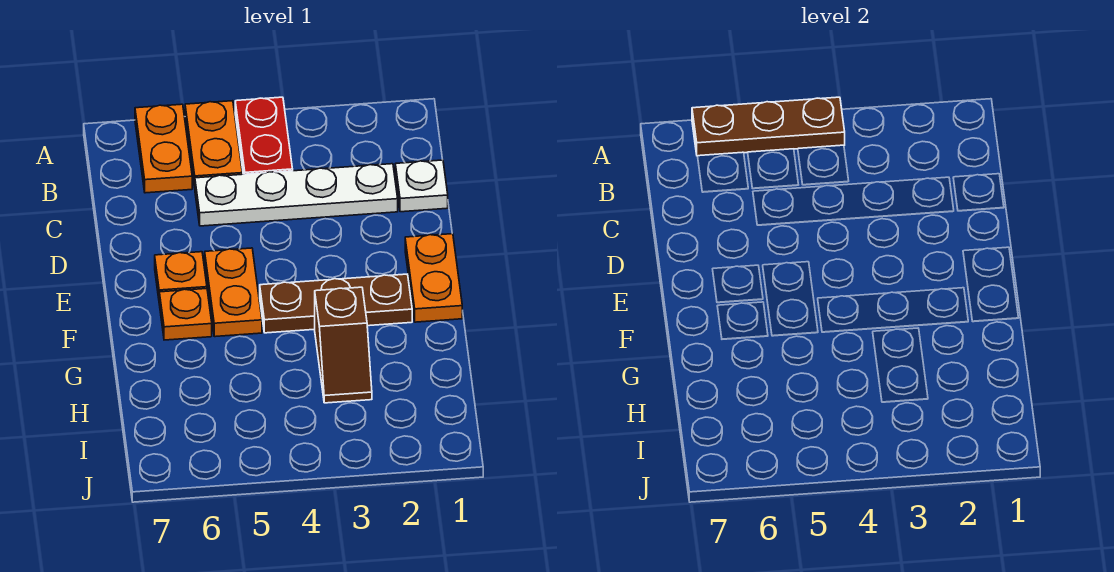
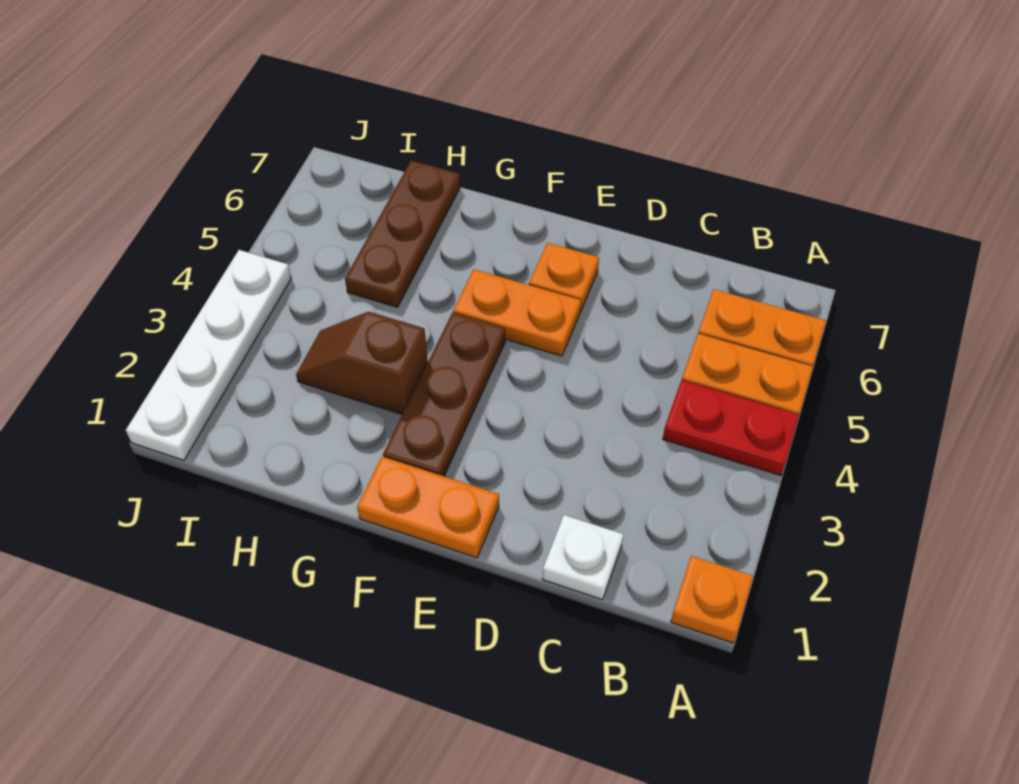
brown 1x3 plate [692,97,845,156] -> brown 1x3 plate moved to [345,161,460,307]
white 1x4 plate [195,164,398,226] -> white 1x4 plate moved to [126,250,291,460]
orange 1x1 plate [159,289,212,340] -> orange 1x1 plate moved to [671,556,753,643]

